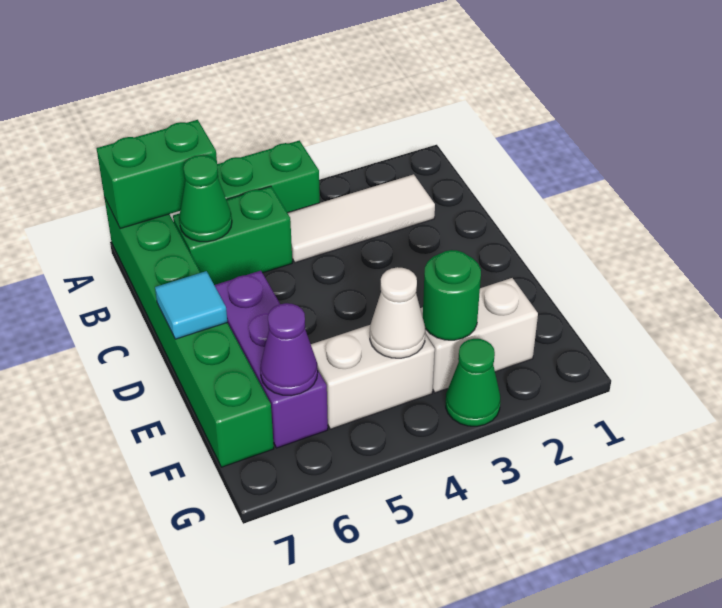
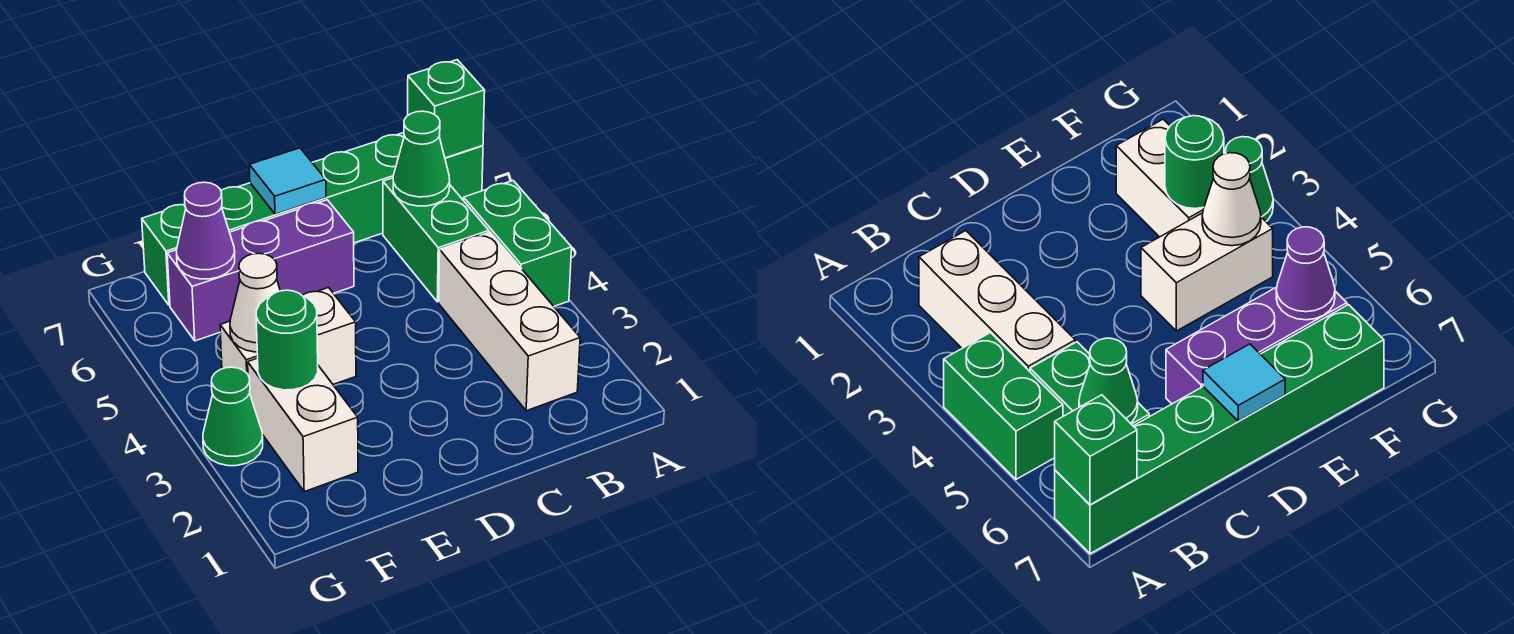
green 1x2 brick [96,120,217,229] -> green 1x1 brick [408,60,485,158]
white 1x3 tile [288,174,435,263] -> white 1x3 brick [439,232,580,411]
white 1x2 brick [311,325,435,429] -> white 1x2 brick turned to [220,288,356,384]

